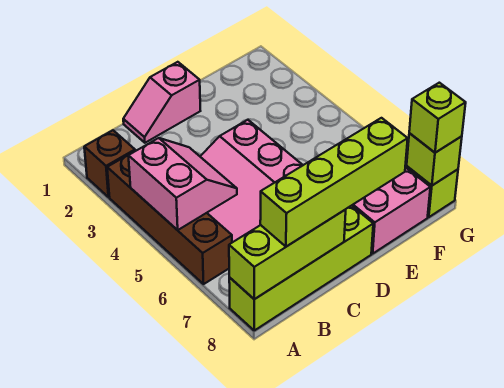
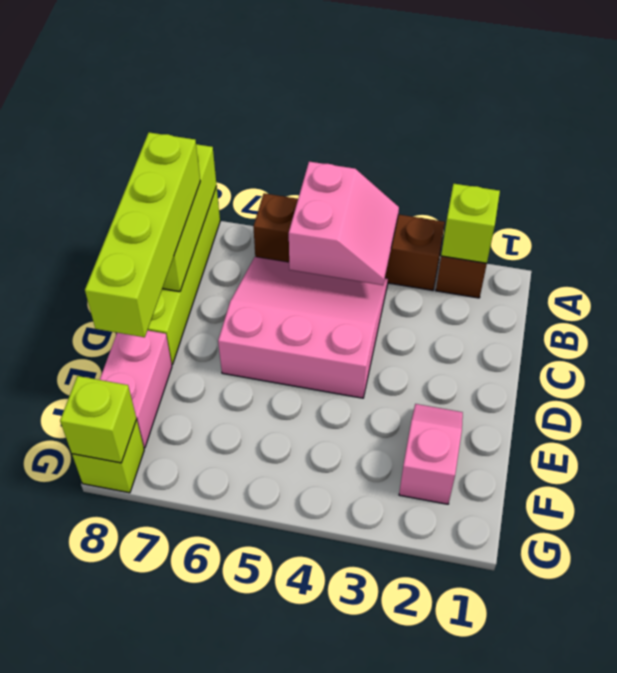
pink 2x2 slope [128,138,237,230] -> pink 2x2 slope turned to [289,162,399,285]
pink 1x2 slope [123,62,200,143] -> pink 1x2 slope moved to [399,404,463,504]
lime 1x1 brick [409,83,466,153] -> lime 1x1 brick moved to [441,184,500,263]

